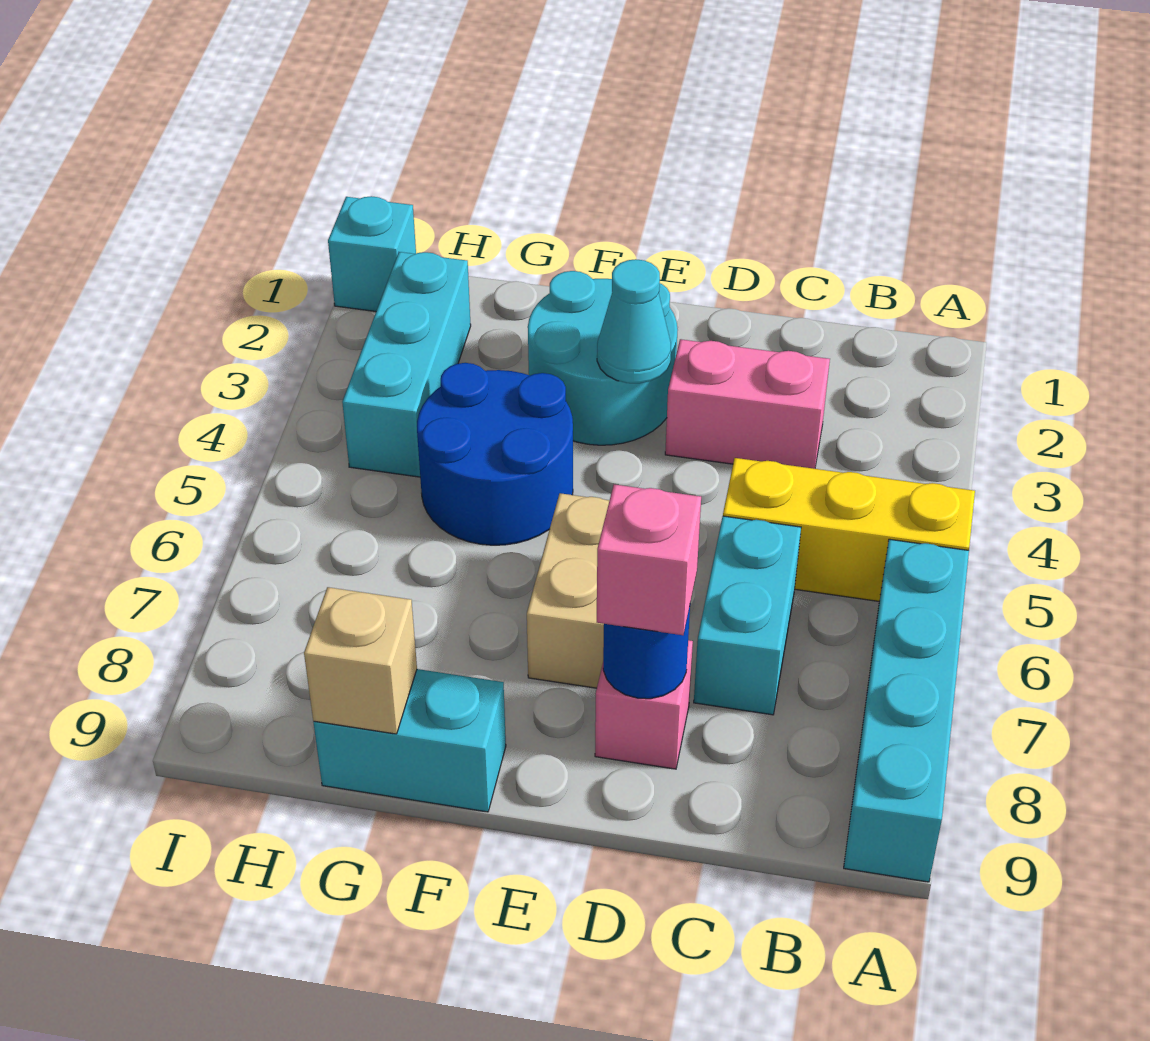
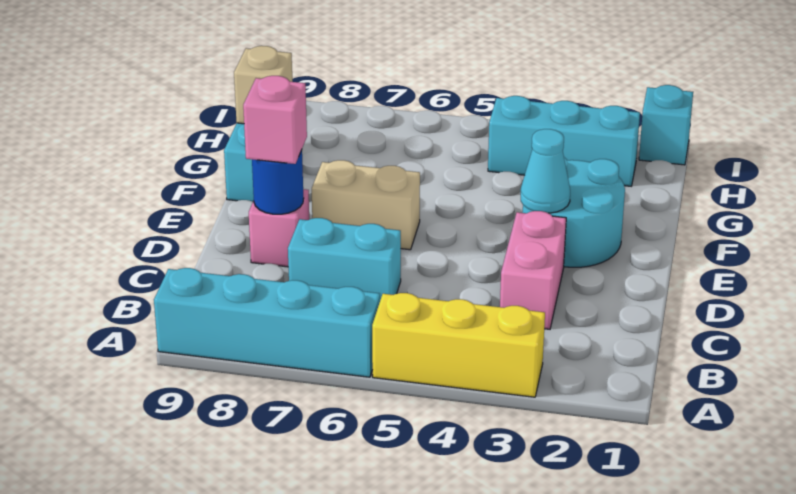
yellow 1x3 brick [723,458,975,601] -> yellow 1x3 brick turned to [372,293,545,397]
blue 2x2 round brick [417,363,573,545] -> none

